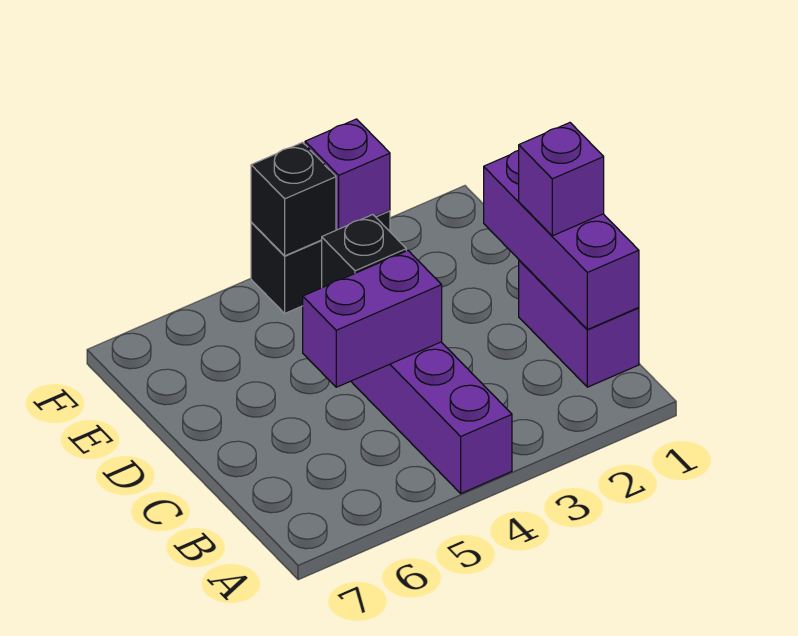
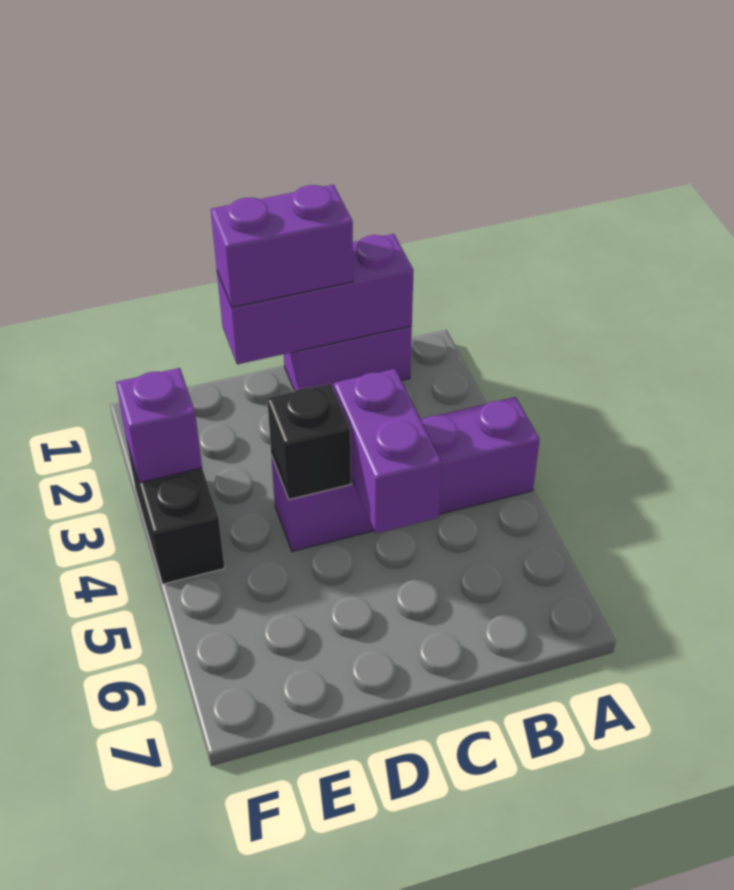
purple 1x1 brick [519,123,604,236] -> purple 1x2 brick [211,185,353,307]
black 1x1 brick [251,143,336,256] -> none

